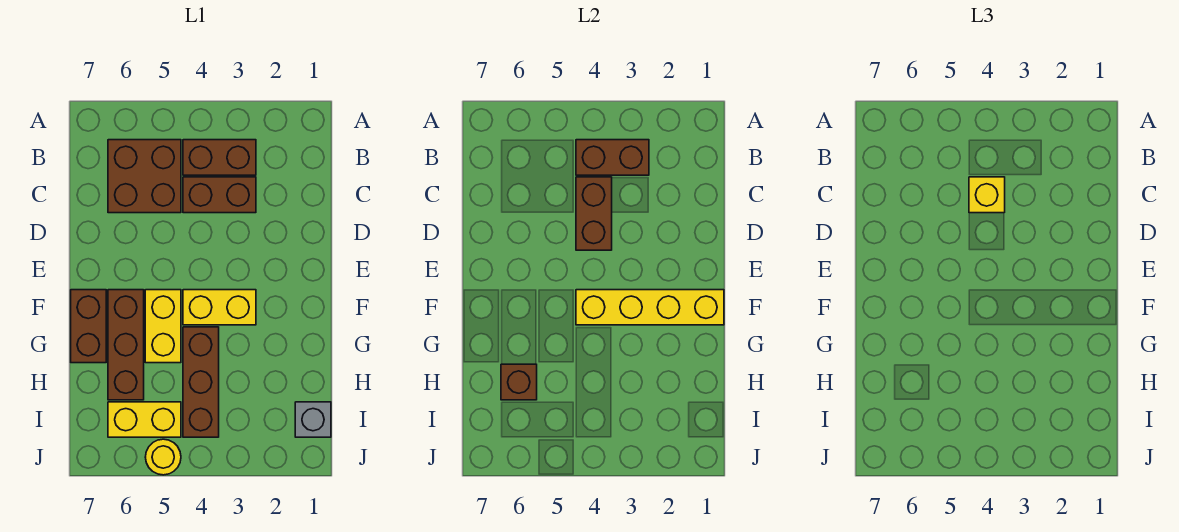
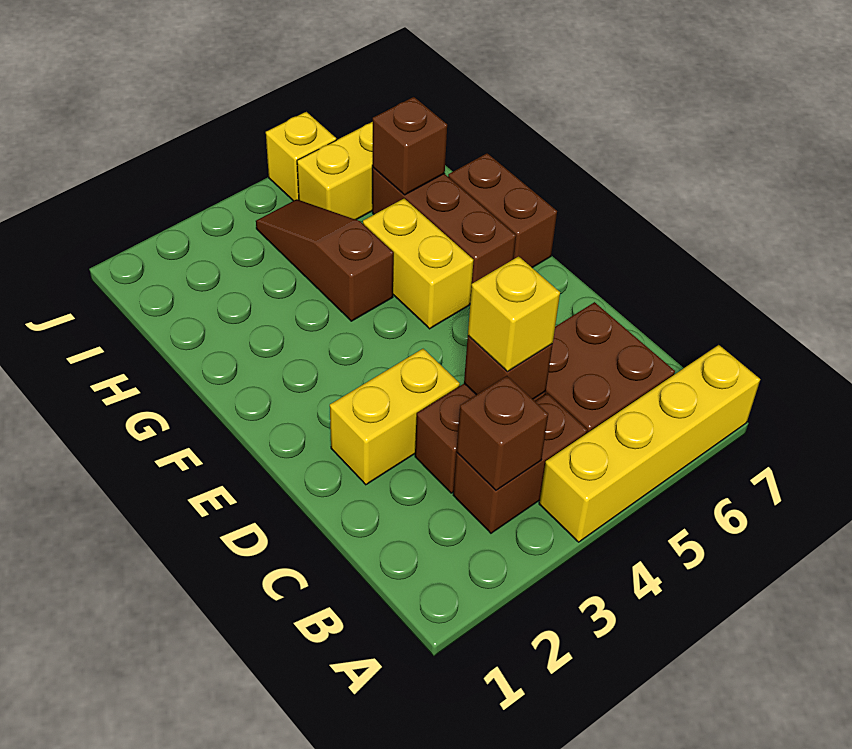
brown 1x2 brick [576,140,649,175] -> brown 1x1 brick [457,376,548,490]
brown 1x2 brick [576,177,612,250] -> brown 1x1 brick [464,336,553,399]
yellow 1x4 brick [576,290,724,325] -> yellow 1x4 brick moved to [539,345,760,542]
yellow 1x2 brick [183,290,256,325] -> yellow 1x2 brick moved to [330,349,460,485]
brown 1x3 brick [183,327,219,437] -> brown 1x3 slope [256,199,394,321]
grey 1x1 brick [295,402,331,437] -> none
yellow 1x1 round brick [145,439,181,475] -> yellow 1x1 brick [266,112,336,201]

